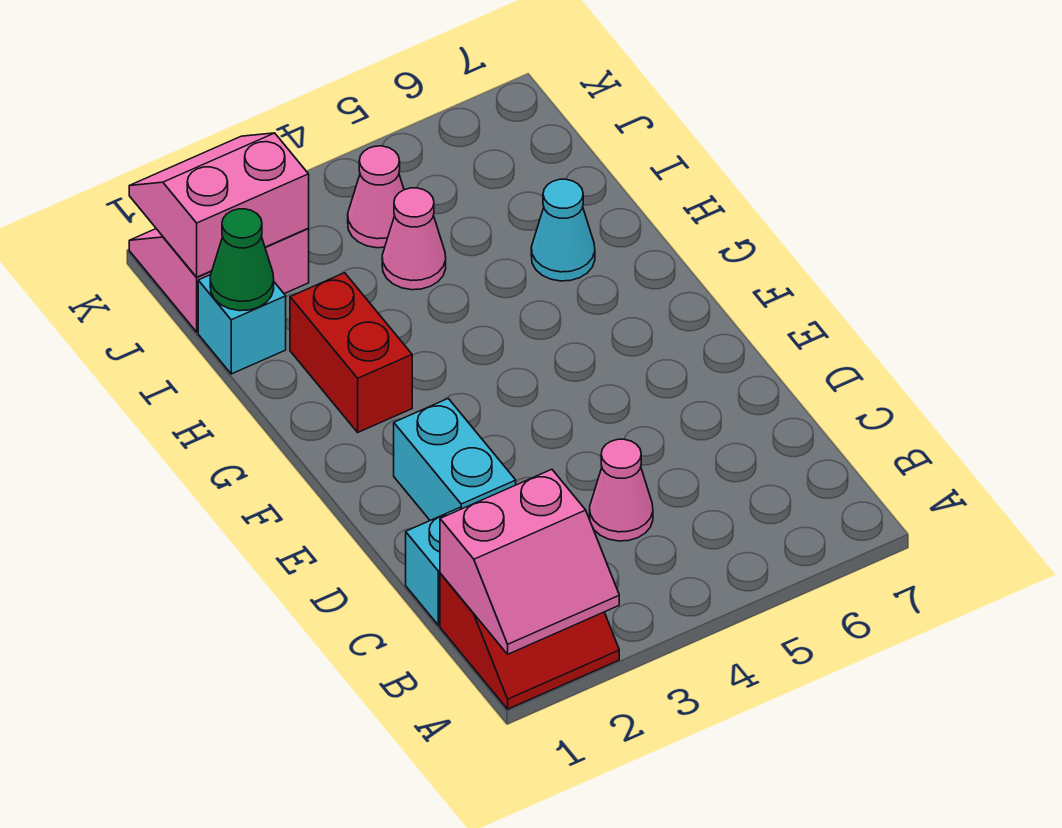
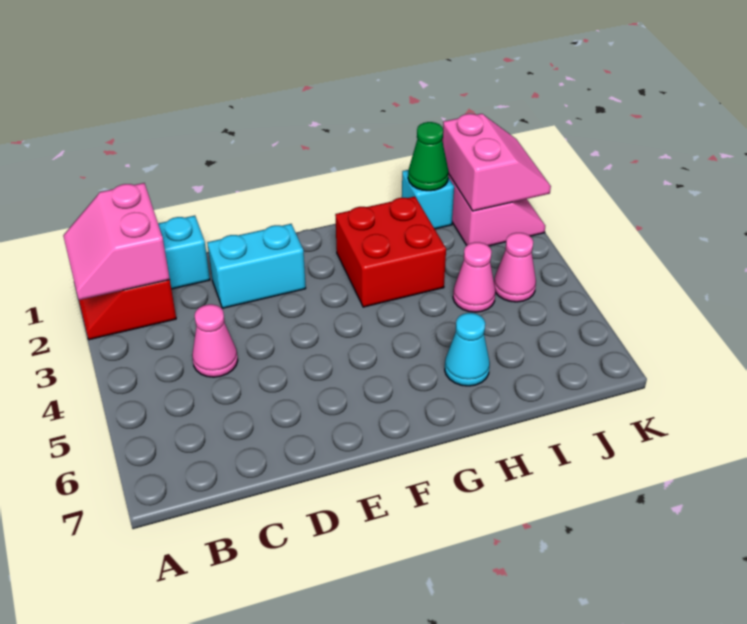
red 1x2 brick [290,273,412,432] -> red 2x2 brick [335,197,446,307]

